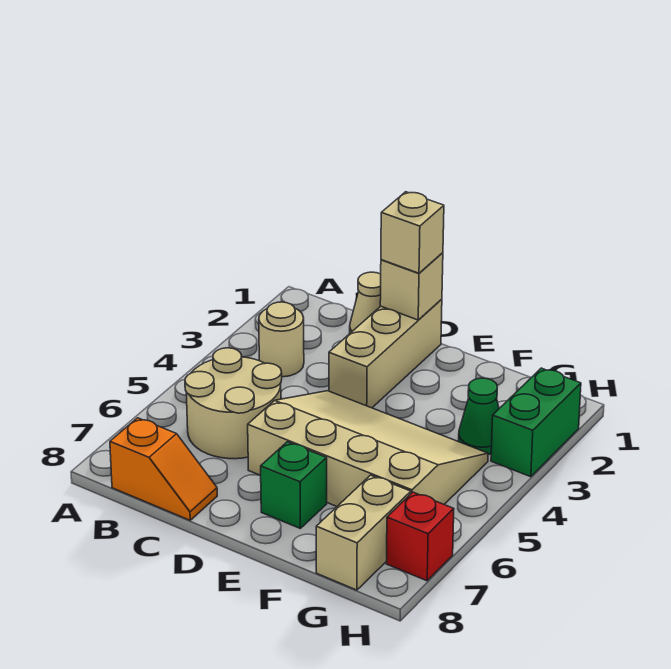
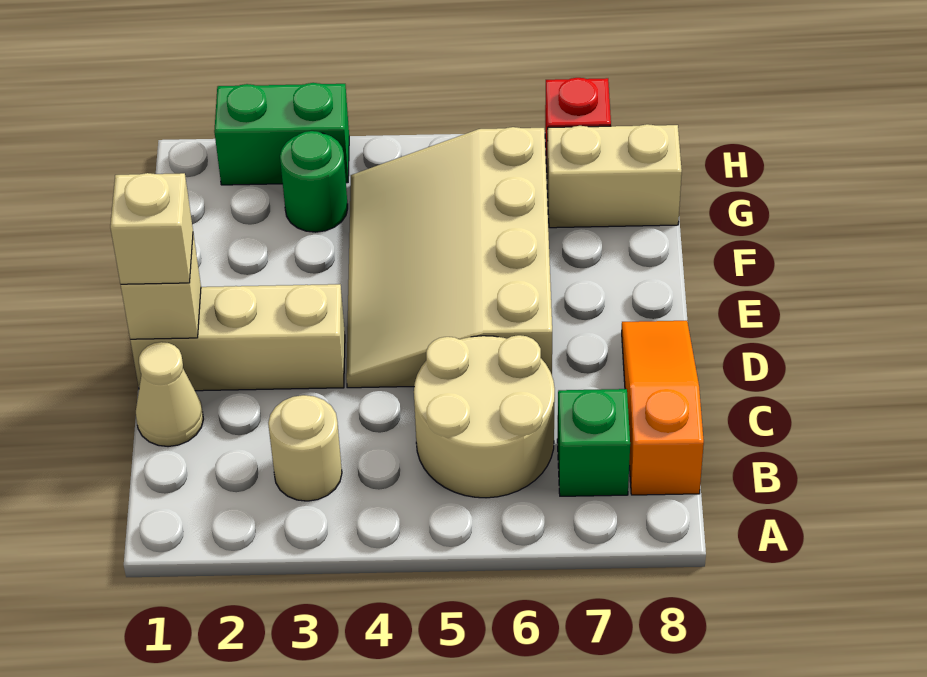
orange 1x2 slope [110,418,217,520] -> orange 1x3 slope [622,321,704,495]
green 1x1 brick [261,442,327,529] -> green 1x1 brick moved to [557,389,630,496]
green 1x1 cone [458,378,499,454] -> green 1x1 round brick [280,131,348,232]

